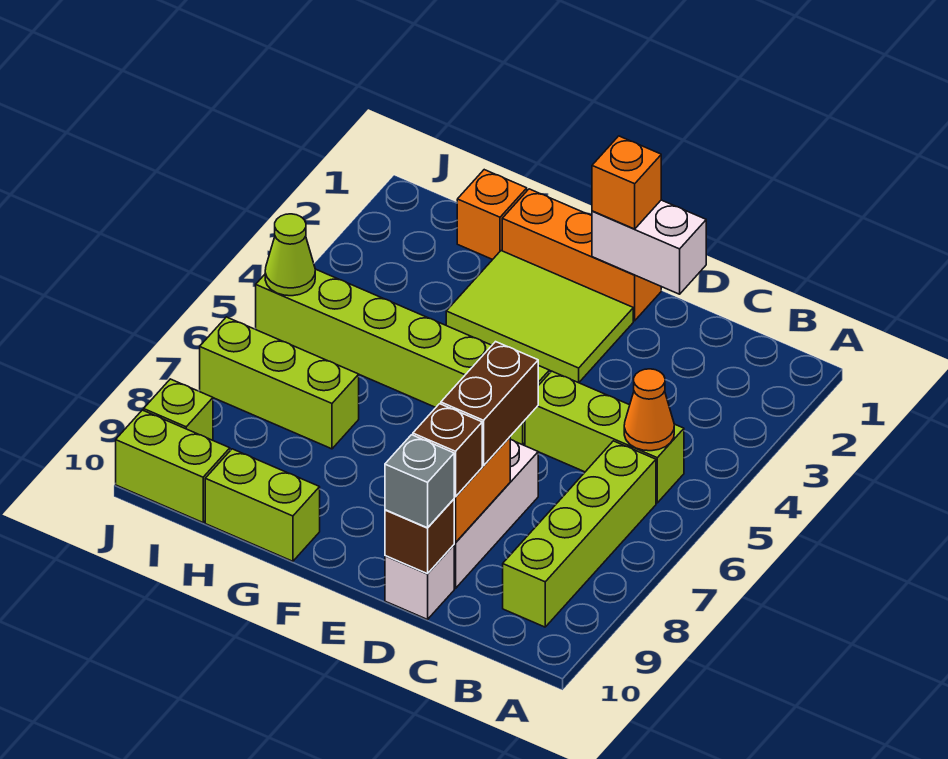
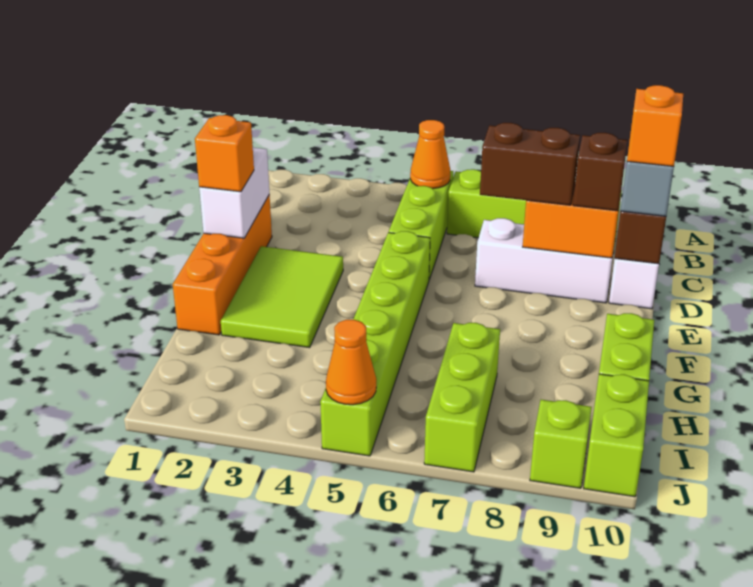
orange 1x3 brick [502,189,661,321] -> orange 1x4 brick [173,195,272,335]
orange 1x1 brick [457,170,527,260] -> orange 1x1 brick moved to [627,85,683,166]
lime 1x1 cone [265,214,315,296] -> orange 1x1 cone [326,320,376,405]

